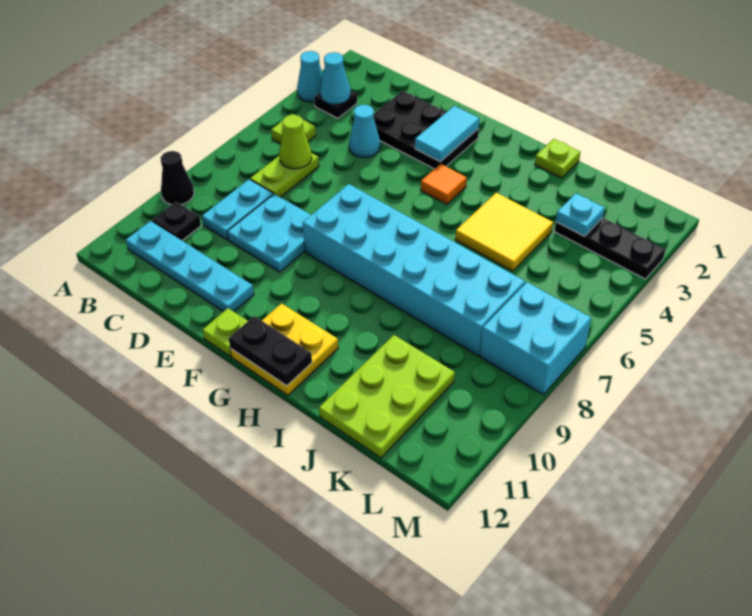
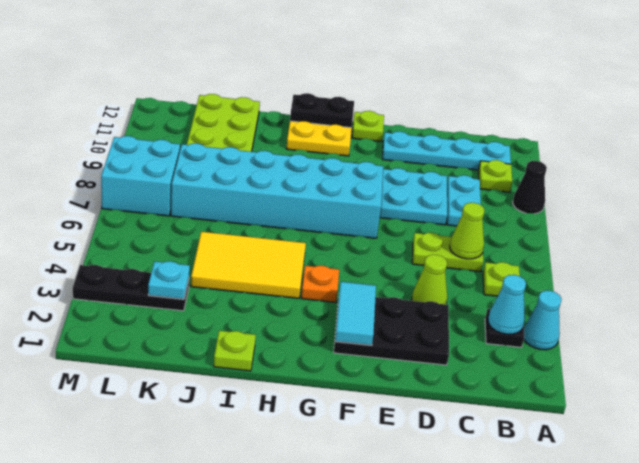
black 1x1 plate [152,202,201,240] -> lime 1x1 plate [478,160,512,192]
lime 1x2 plate [250,153,319,197] -> lime 1x2 plate turned to [412,233,483,272]
cyan 1x1 cone [349,105,380,158] -> lime 1x1 cone [412,255,447,305]
orange 1x1 tile [421,164,467,204] -> orange 1x1 plate [301,266,339,302]
yellow 2x2 tile [455,193,553,271] -> yellow 2x3 tile [191,232,306,298]

